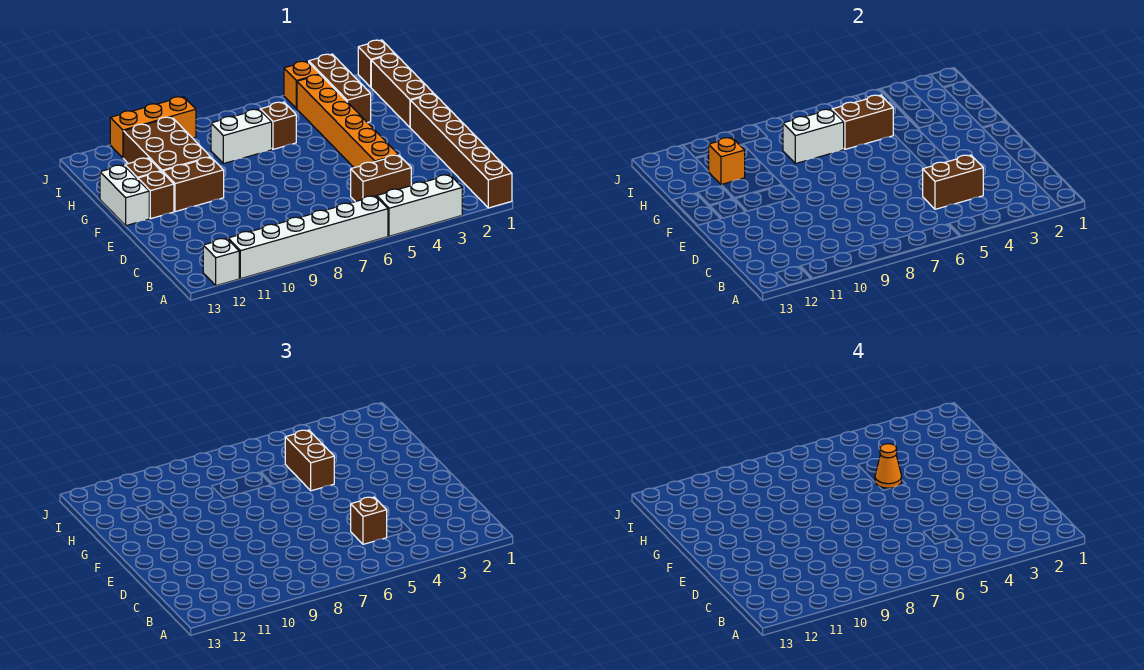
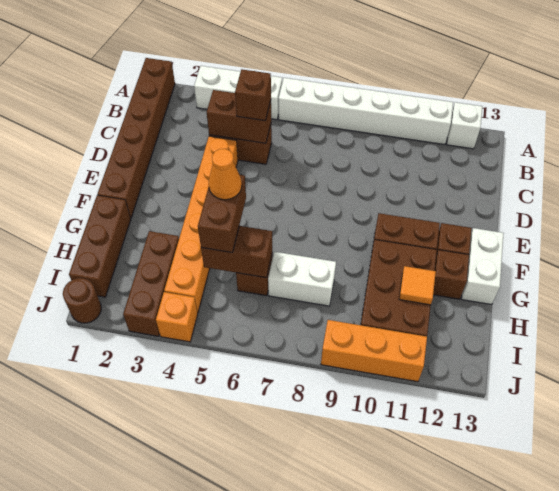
white 1x2 brick [783,109,844,164] -> none
orange 1x1 brick [708,138,745,185] -> orange 1x1 tile [399,266,436,305]
brown 1x1 brick [358,40,394,87] -> brown 1x1 round brick [63,278,101,323]

